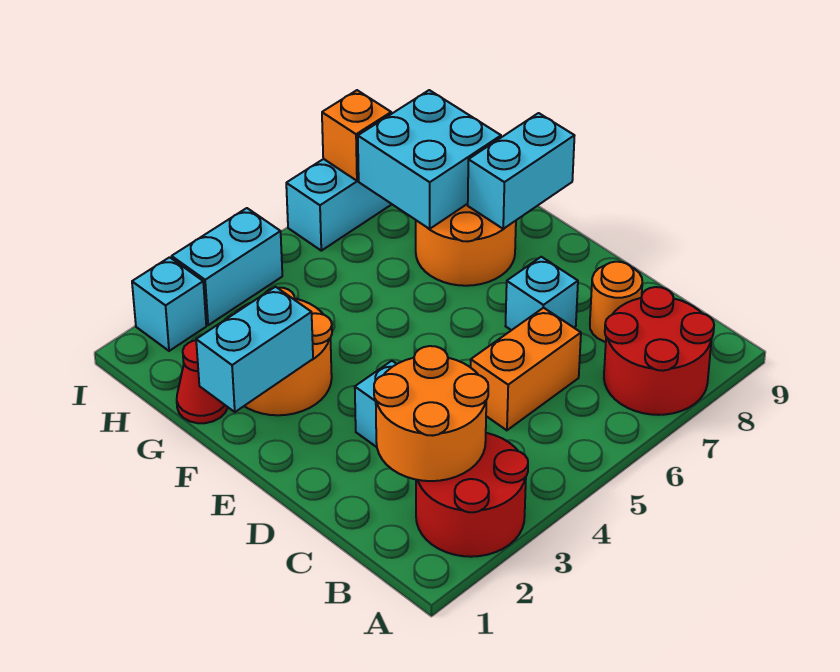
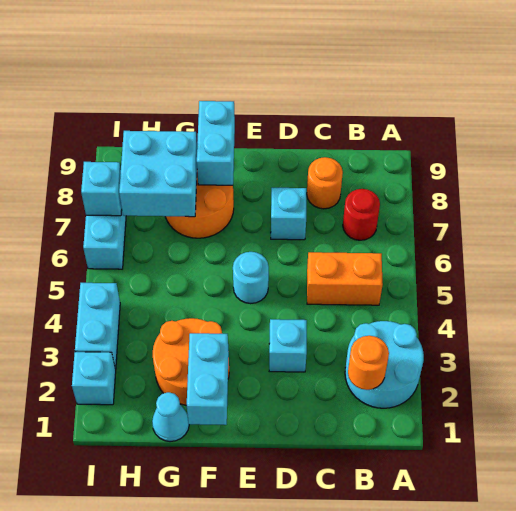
red 2x2 round brick [416,433,528,557] -> cyan 2x2 round brick [345,321,424,408]
red 2x2 round brick [604,287,714,415] -> red 1x1 round brick [343,189,380,240]
orange 2x2 round brick [374,346,488,481] -> orange 1x1 round brick [348,336,389,390]
orange 1x2 brick [471,308,581,430] -> orange 1x2 brick turned to [307,252,383,305]
none -> cyan 1x1 round brick [233,252,269,304]
red 1x1 cone [177,340,228,423] -> cyan 1x1 cone [152,392,189,442]
orange 1x1 brick [322,90,391,181] -> cyan 1x1 brick [81,162,122,216]

